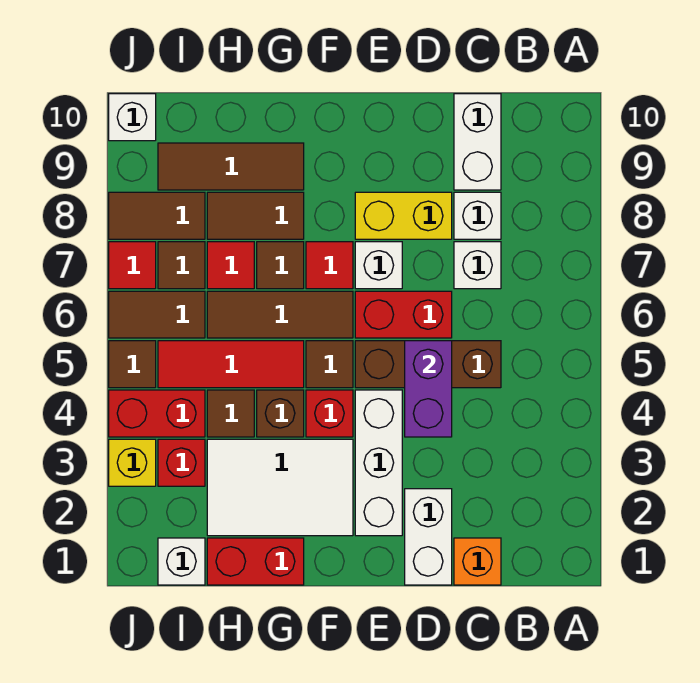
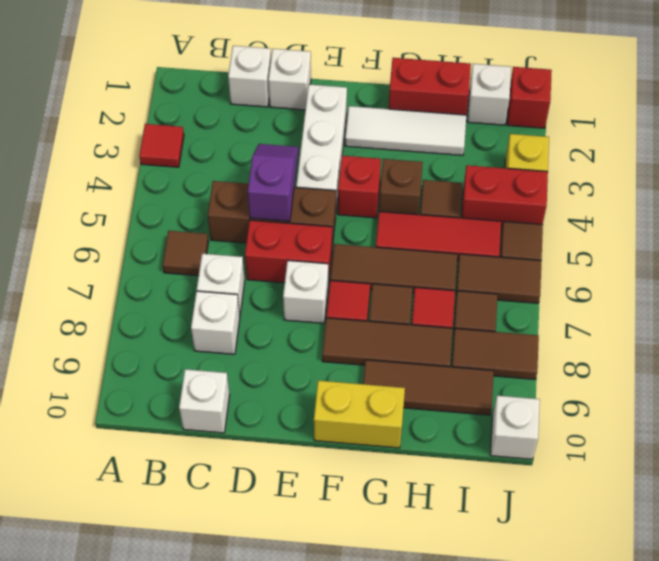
orange 1x1 brick [454,538,501,585] -> white 1x1 brick [228,46,271,107]
white 1x2 brick [454,94,501,190] -> white 1x1 brick [179,369,230,433]
white 1x2 brick [405,489,452,585] -> white 1x1 brick [268,49,311,110]
purple 1x2 brick [405,341,452,437] -> purple 1x2 slope [248,144,298,221]
yellow 1x2 brick [355,192,452,239] -> yellow 1x2 brick moved to [314,380,405,448]
white 2x3 tile [207,439,353,536] -> white 1x3 tile [345,106,466,155]
brown 1x1 tile [306,341,353,388] -> brown 1x1 tile moved to [163,231,208,276]
brown 1x2 tile [207,192,304,239] -> brown 1x3 tile [322,318,453,367]
red 1x1 brick [158,439,205,486] -> red 1x1 brick moved to [507,67,552,128]
red 1x1 tile [109,242,156,289] -> red 1x1 tile moved to [139,124,184,167]

